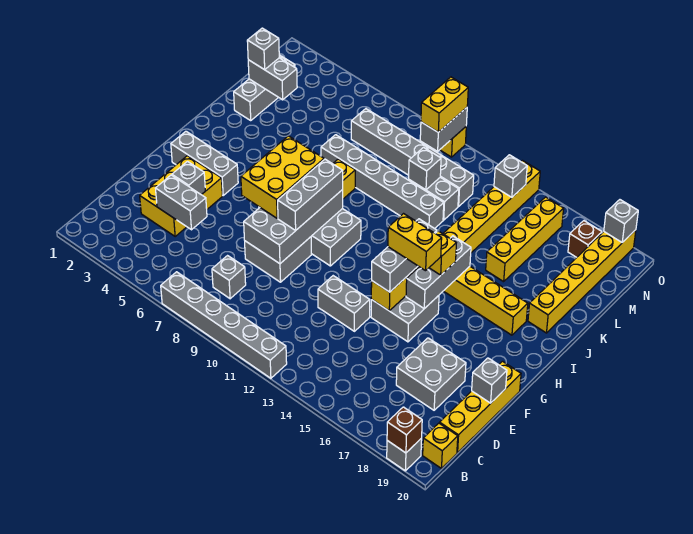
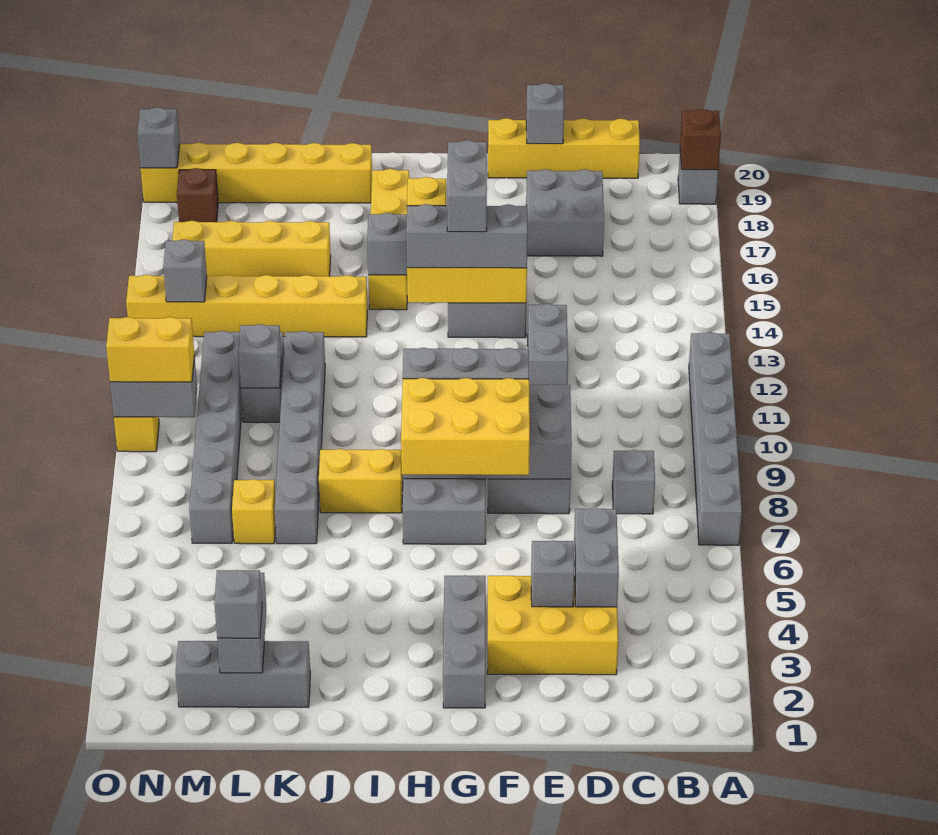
yellow 1x1 brick [423,423,458,469] -> yellow 1x1 brick moved to [232,479,276,544]
yellow 1x2 brick [388,214,442,271] -> grey 1x2 brick [447,140,487,232]

